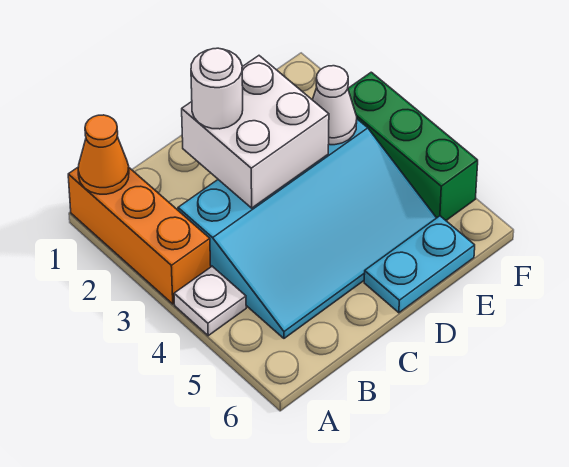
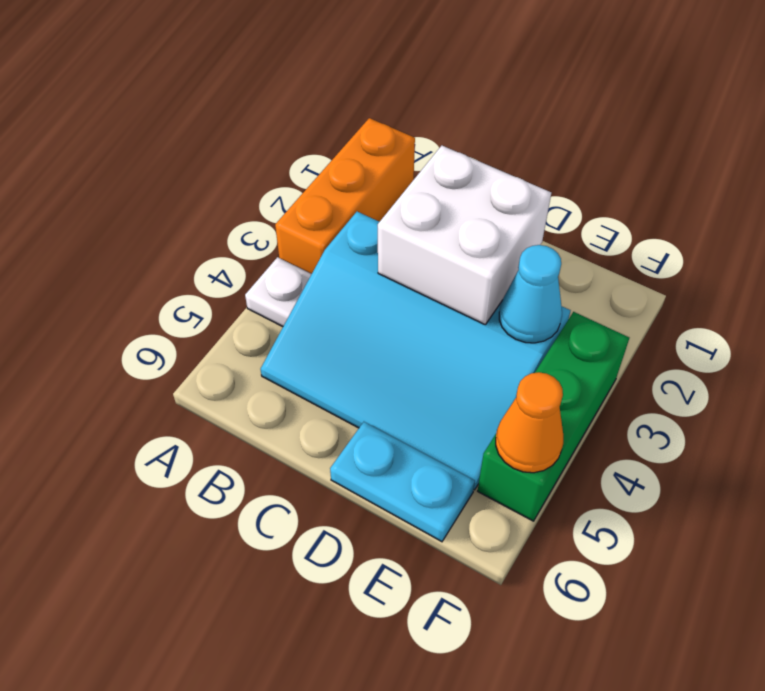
orange 1x1 cone [78,115,129,194] -> orange 1x1 cone moved to [496,372,563,473]
white 1x1 round brick [191,48,243,129] -> none
white 1x1 cone [312,66,357,145] -> cyan 1x1 cone [499,245,562,343]

